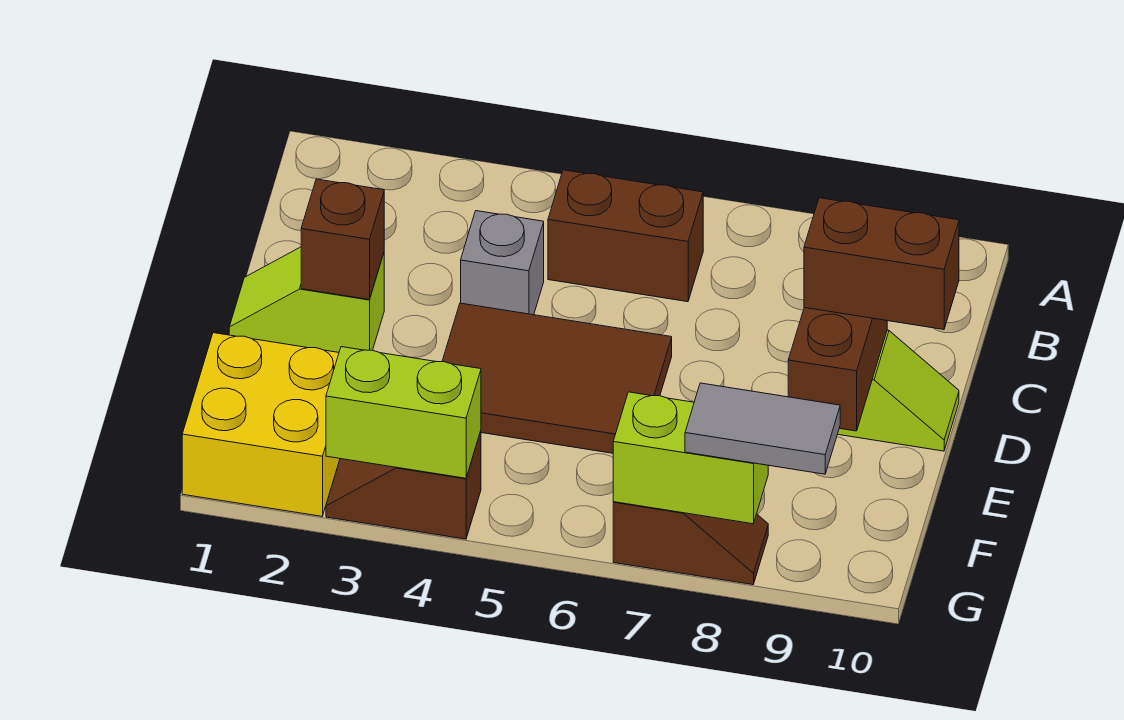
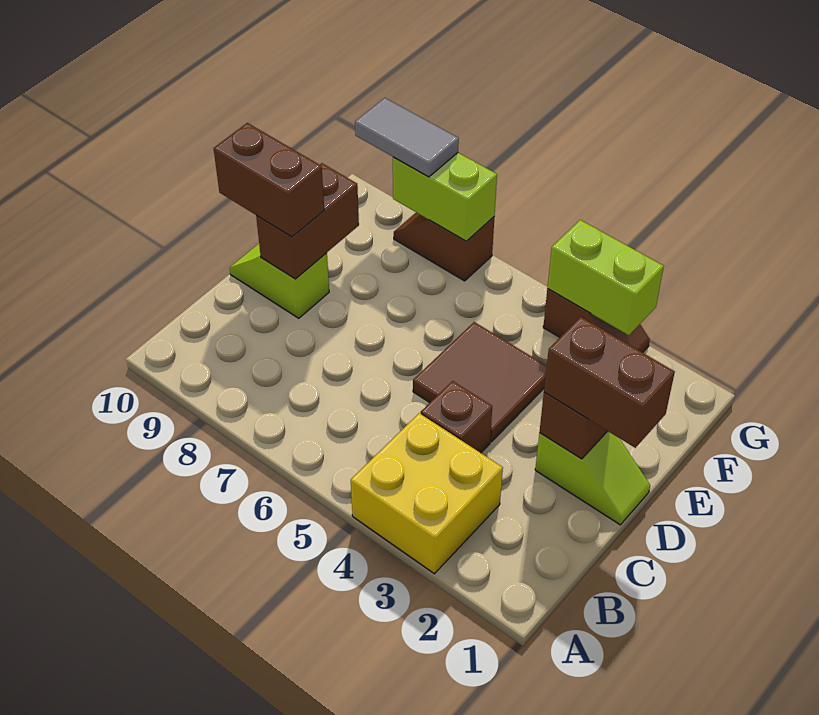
brown 1x2 brick [548,170,703,302] -> brown 1x2 brick moved to [544,317,675,448]
grey 1x1 brick [461,211,544,315] -> brown 1x1 brick [421,381,492,453]
brown 2x3 tile [442,303,672,453] -> brown 2x2 tile [413,322,547,442]
yellow 2x2 brick [182,333,340,516] -> yellow 2x2 brick moved to [351,413,503,574]

